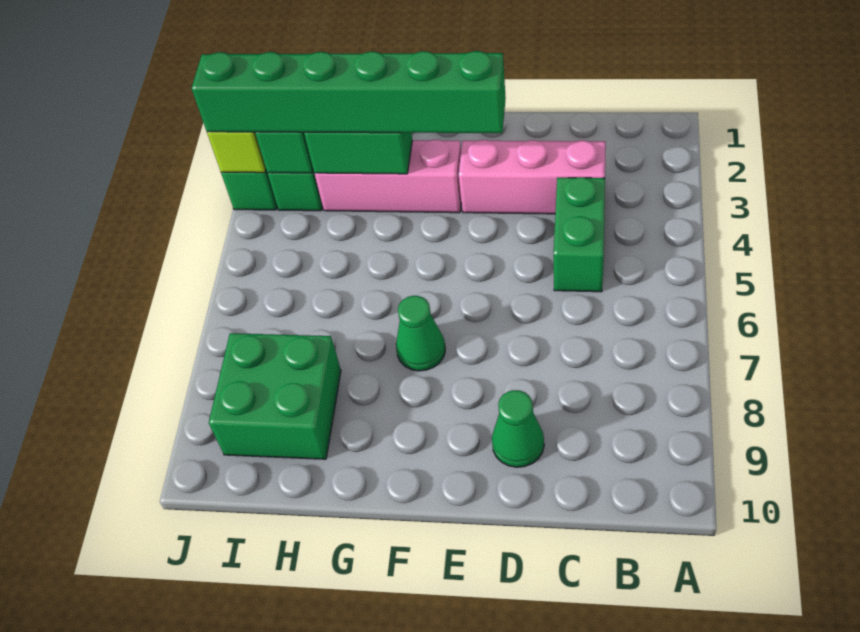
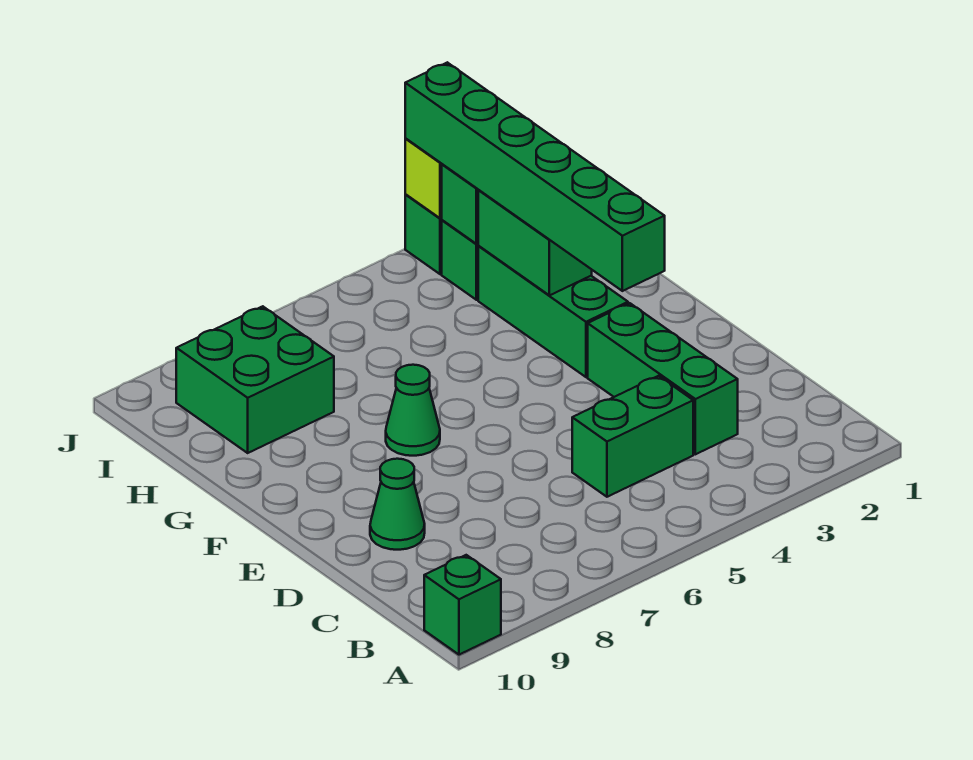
none -> green 1x1 brick [424,555,501,655]
pink 1x3 brick [459,140,606,214] -> green 1x3 brick [588,303,738,454]
pink 1x3 brick [315,140,462,213] -> green 1x3 brick [478,246,628,377]

